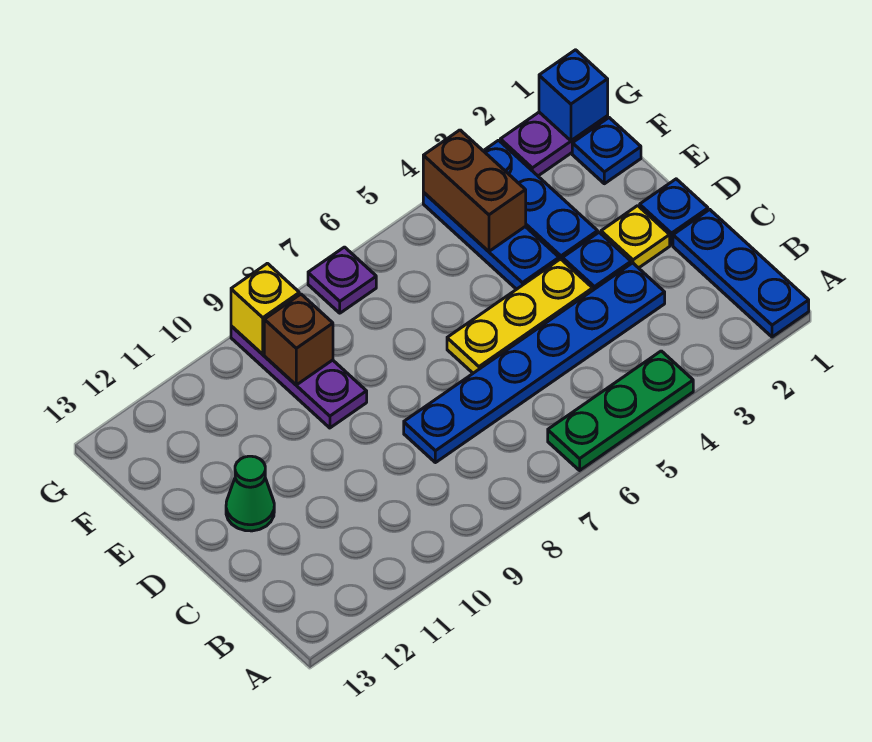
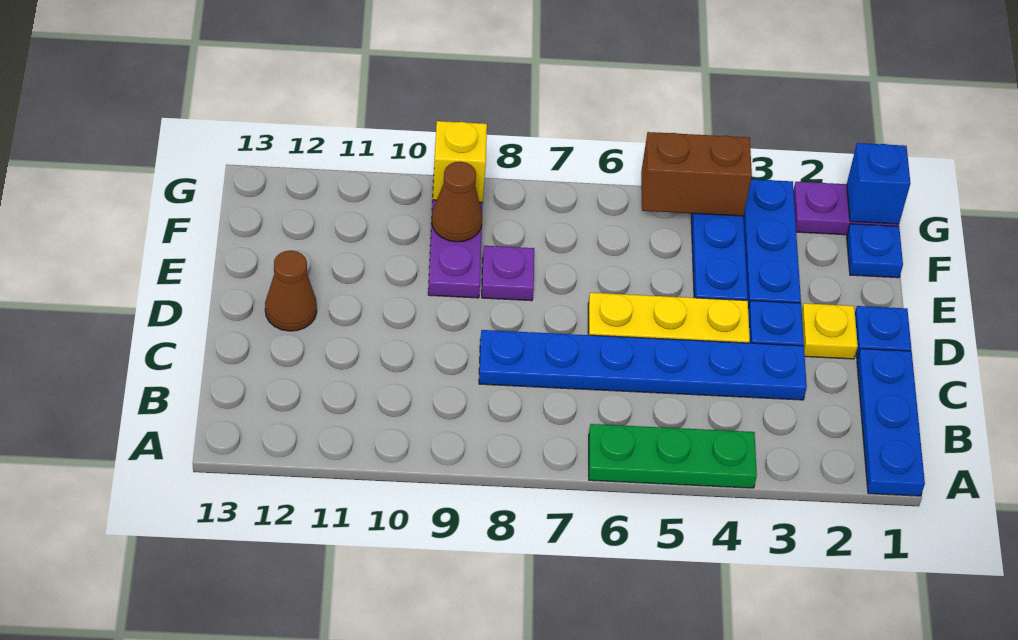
green 1x1 cone [226,456,274,531] -> brown 1x1 cone [265,251,317,331]
brown 1x2 brick [423,130,526,251] -> brown 1x2 brick turned to [641,132,752,216]
brown 1x1 brick [264,294,333,385] -> brown 1x1 cone [432,162,482,242]
purple 1x1 plate [308,247,376,313] -> purple 1x1 plate moved to [482,246,534,301]

